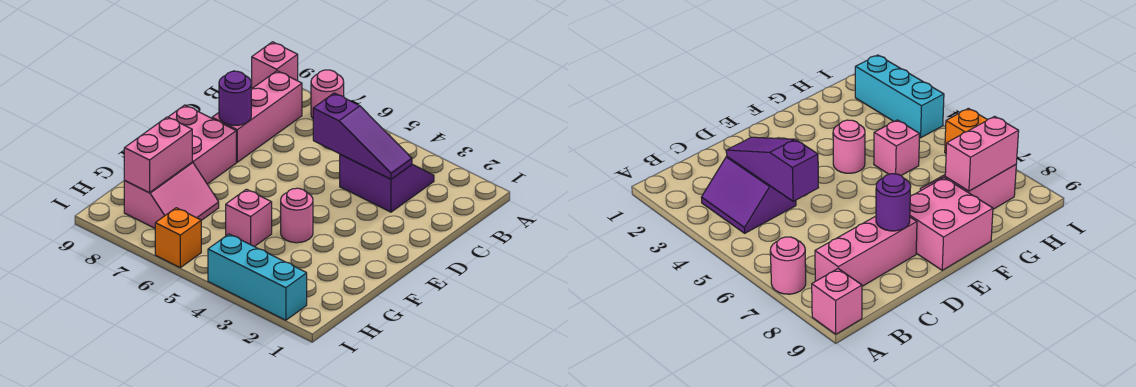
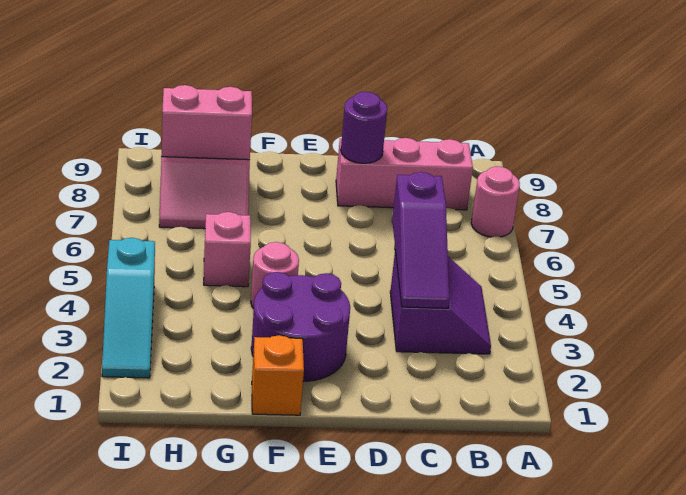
pink 1x1 brick [252,42,298,88] -> none
none -> purple 2x2 round brick [251,272,350,381]
pink 2x2 brick [169,105,236,184] -> none
cyan 1x3 brick [208,234,307,320] -> cyan 1x3 slope [102,238,155,378]
orange 1x1 brick [155,208,201,268] -> orange 1x1 brick moved to [252,335,304,415]

